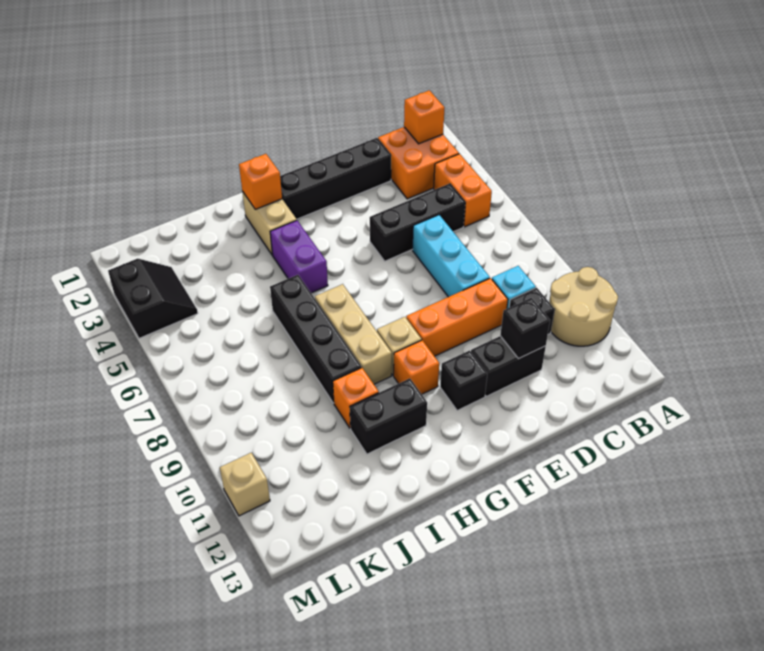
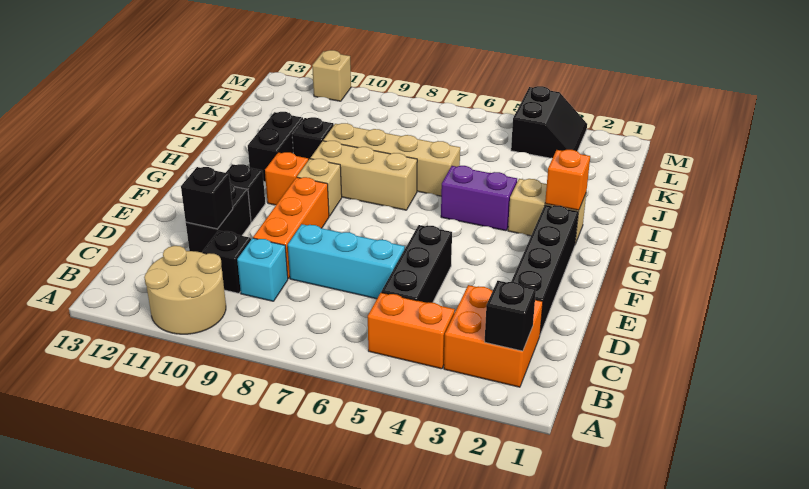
orange 1x1 brick [404,90,445,144] -> black 1x1 brick [485,281,536,351]
black 1x4 brick [270,275,361,403] -> tan 1x4 brick [323,123,460,196]
orange 1x1 brick [333,368,379,428] -> black 1x1 brick [292,117,334,160]
black 2x2 slope [108,259,198,338] -> black 2x2 slope turned to [511,86,587,158]

